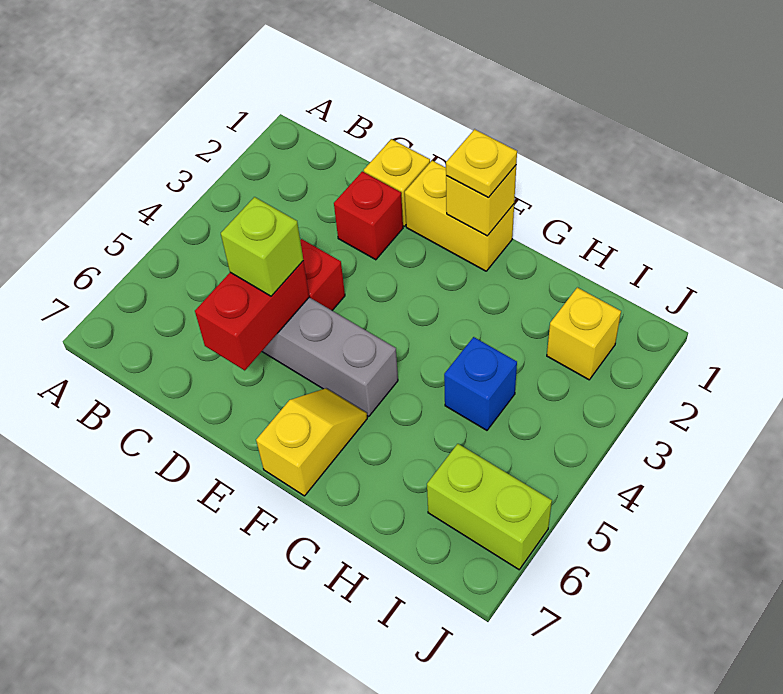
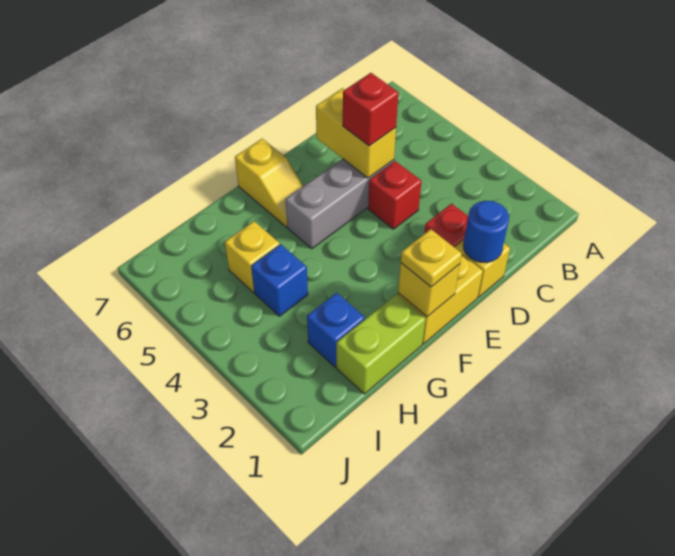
none -> blue 1x1 round brick [463,201,509,262]
red 1x2 brick [195,261,309,371] -> yellow 1x2 brick [316,88,396,178]
lime 1x1 brick [221,197,303,296] -> red 1x1 brick [343,73,398,146]
none -> blue 1x1 brick [307,293,365,367]
yellow 1x1 brick [547,287,621,380] -> yellow 1x1 brick moved to [225,221,279,292]
lime 1x2 brick [427,444,552,570] -> lime 1x2 brick moved to [336,294,426,394]

